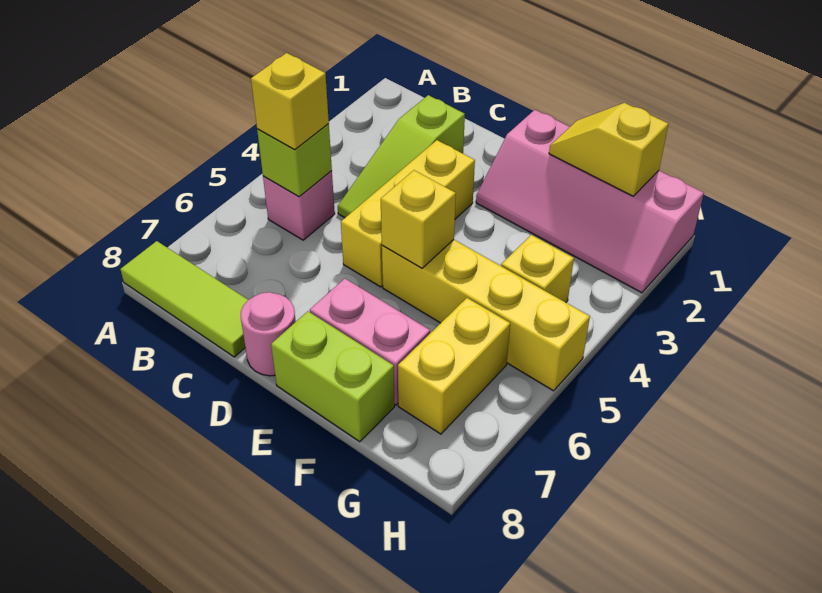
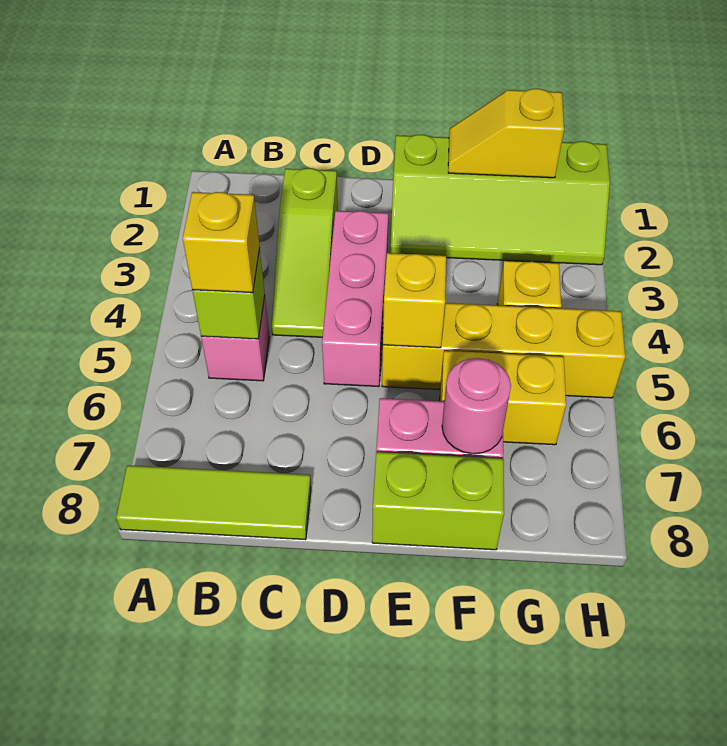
yellow 1x3 brick [341,140,475,287] -> pink 1x3 brick [322,211,388,387]
pink 1x1 round brick [241,292,296,376] -> pink 1x1 round brick moved to [442,358,511,454]
pink 2x4 slope [476,110,704,293] -> lime 2x4 slope [390,135,610,265]
yellow 1x2 brick [398,298,510,434] -> yellow 1x2 brick turned to [440,351,566,445]

